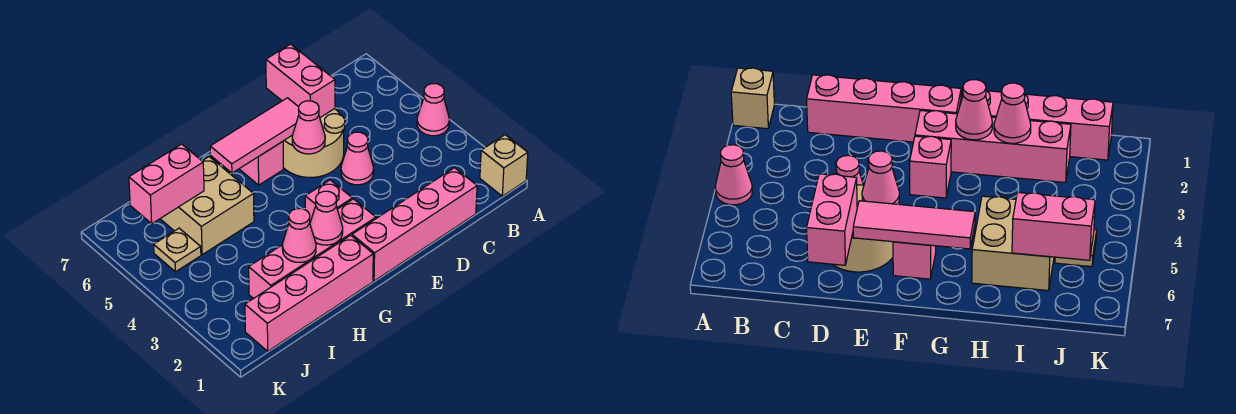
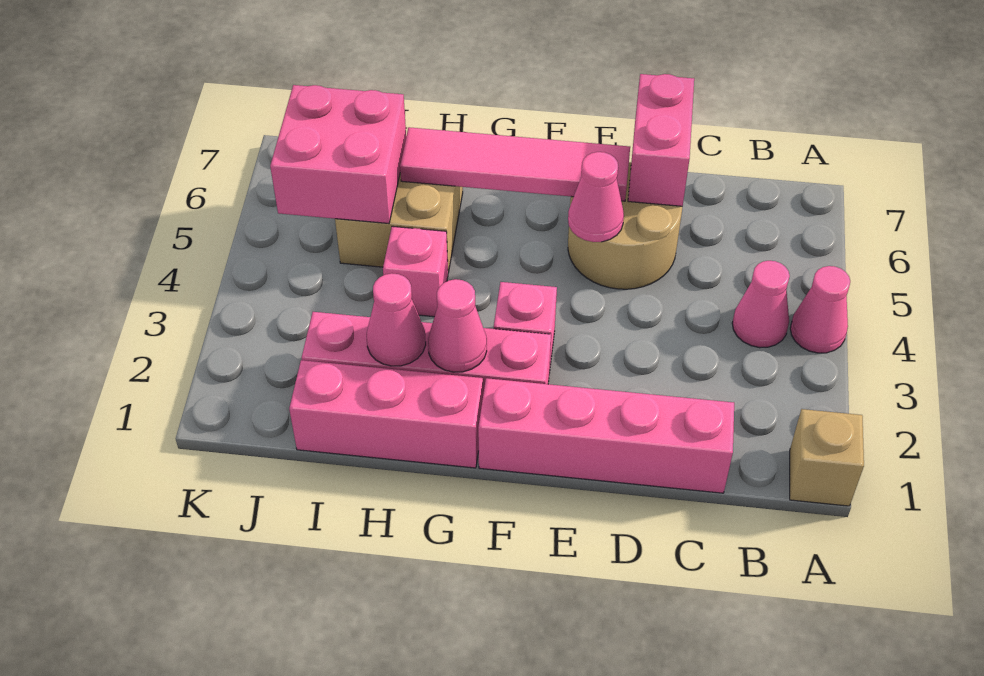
pink 1x1 cone [341,132,374,185] -> pink 1x1 cone moved to [732,261,790,348]
pink 1x3 tile [210,98,299,173] -> pink 1x4 tile [400,127,630,201]
pink 1x1 brick [240,142,283,185] -> pink 1x1 brick moved to [383,226,448,317]
pink 1x4 brick [245,235,373,351] -> pink 1x3 brick [289,360,483,468]
pink 1x2 brick [129,144,204,224] -> pink 2x2 brick [270,85,406,223]
tan 1x1 plate [154,228,201,272] -> none

